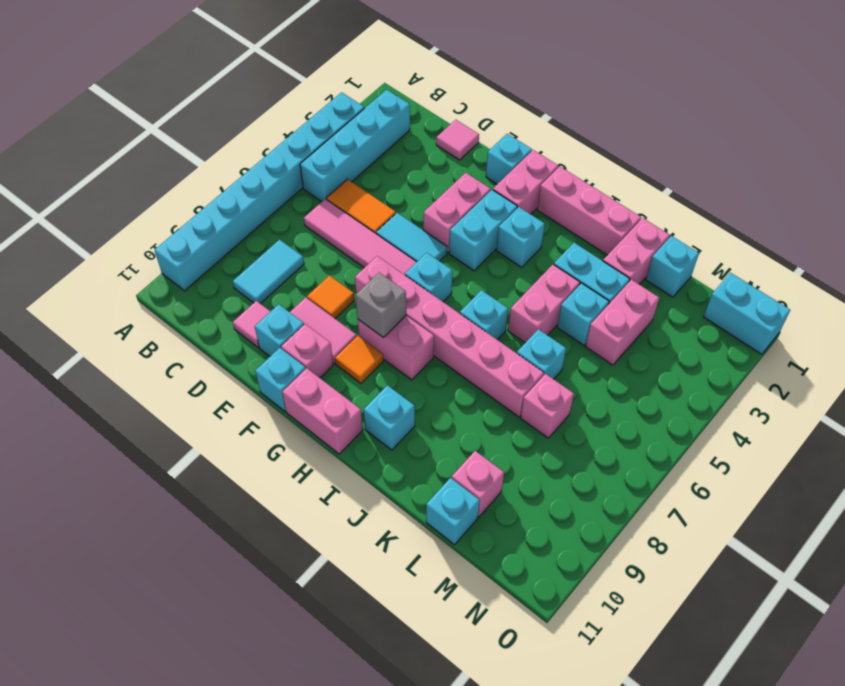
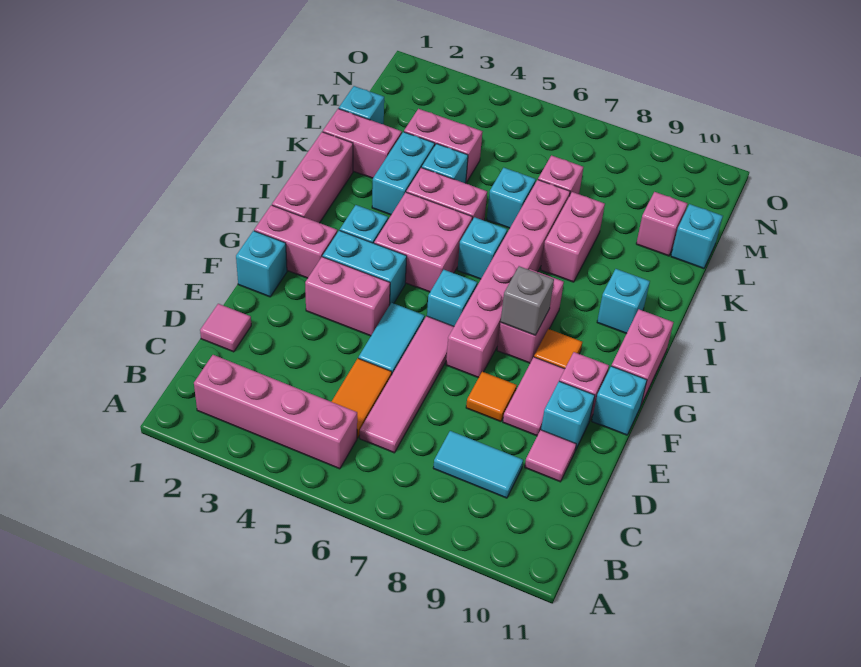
cyan 1x8 brick [155,92,364,291] -> none
cyan 1x4 brick [300,90,410,202] -> pink 1x4 brick [194,355,357,469]
none -> pink 2x2 brick [374,192,472,292]
none -> pink 1x2 brick [541,192,605,282]
cyan 1x2 brick [704,273,790,354] -> none

